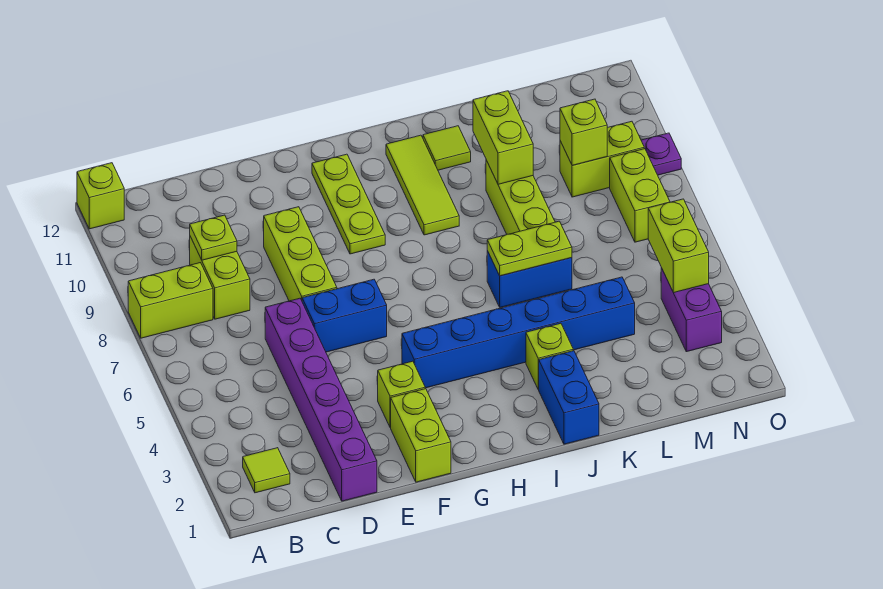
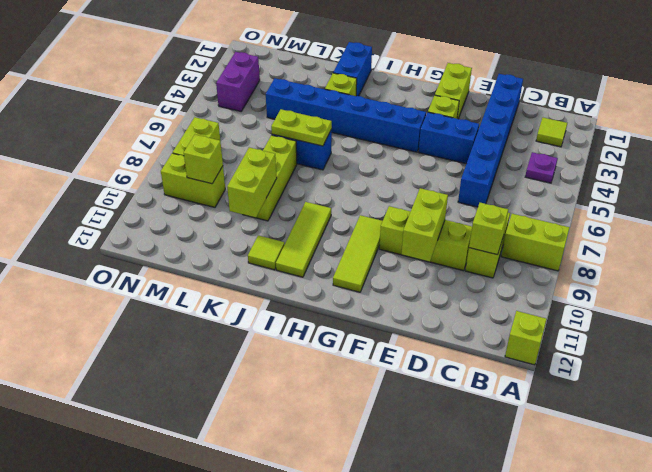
lime 1x1 plate [190,215,237,260] -> lime 1x1 brick [469,203,508,255]
purple 1x6 brick [265,298,377,501] -> blue 1x6 brick [458,74,523,207]
blue 1x2 brick [302,279,387,352] -> blue 1x2 brick moved to [419,112,479,164]
lime 1x3 brick [264,207,337,301] -> lime 1x3 brick turned to [379,206,472,271]
lime 1x3 plate [312,154,385,254] -> lime 1x3 tile [333,215,383,292]
lime 1x2 brick [648,199,709,293] -> lime 1x2 brick moved to [401,188,448,262]
purple 1x1 plate [641,133,681,175] -> purple 1x1 plate moved to [525,152,558,183]

